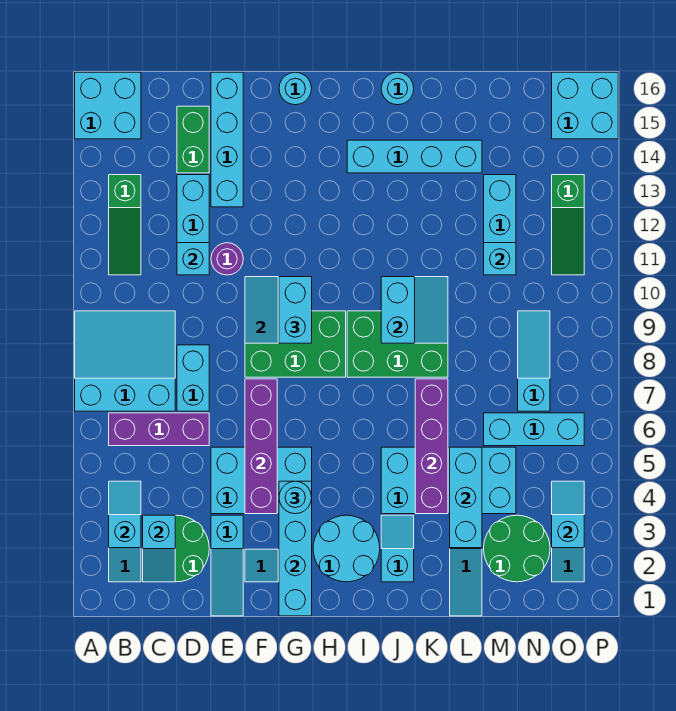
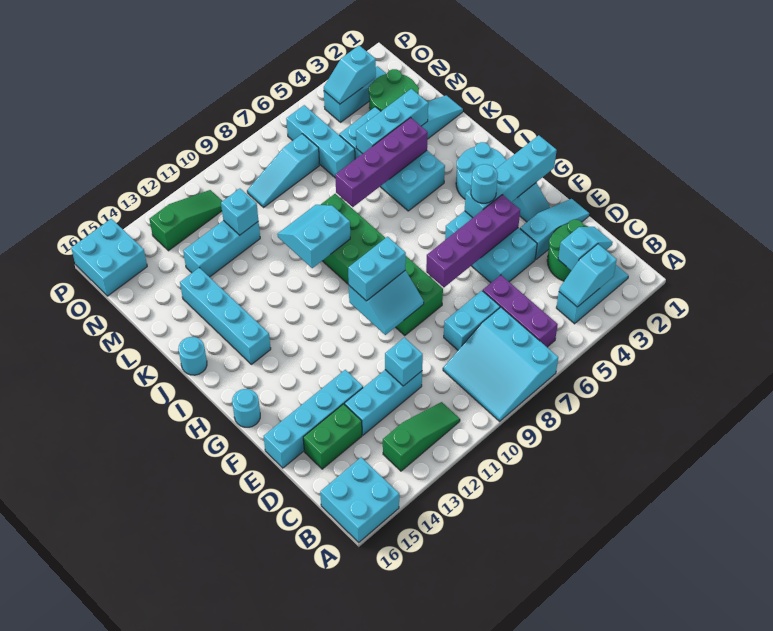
purple 1x1 round brick [211,243,243,275] -> none
cyan 1x2 slope [381,515,414,582] -> none

